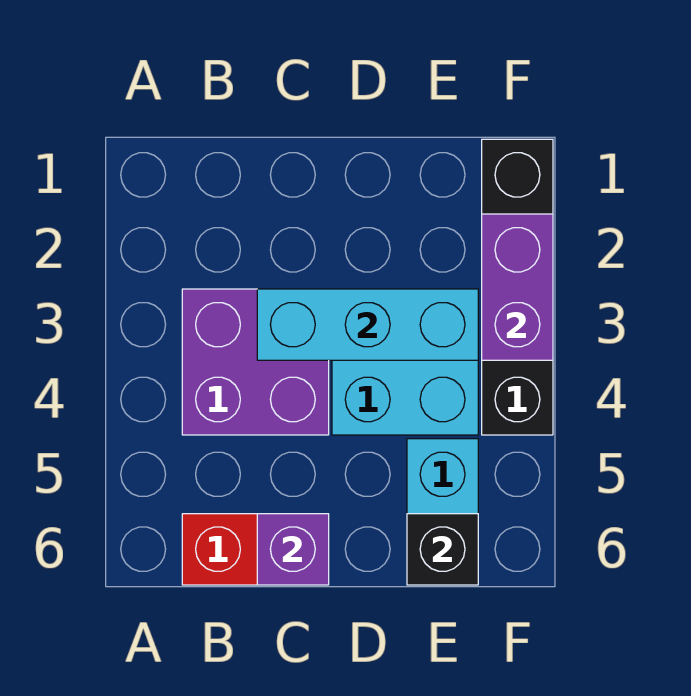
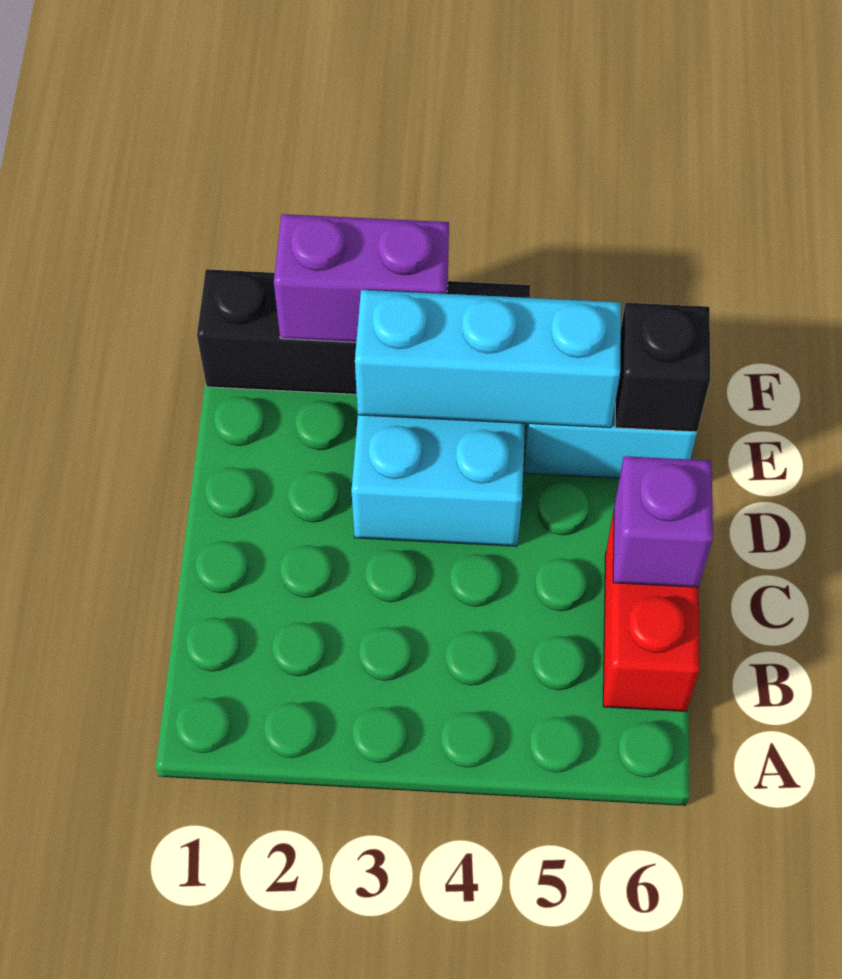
purple 2x2 brick [182,289,329,435] -> none
cyan 1x3 brick [257,289,478,360] -> cyan 1x3 brick turned to [355,290,621,428]

